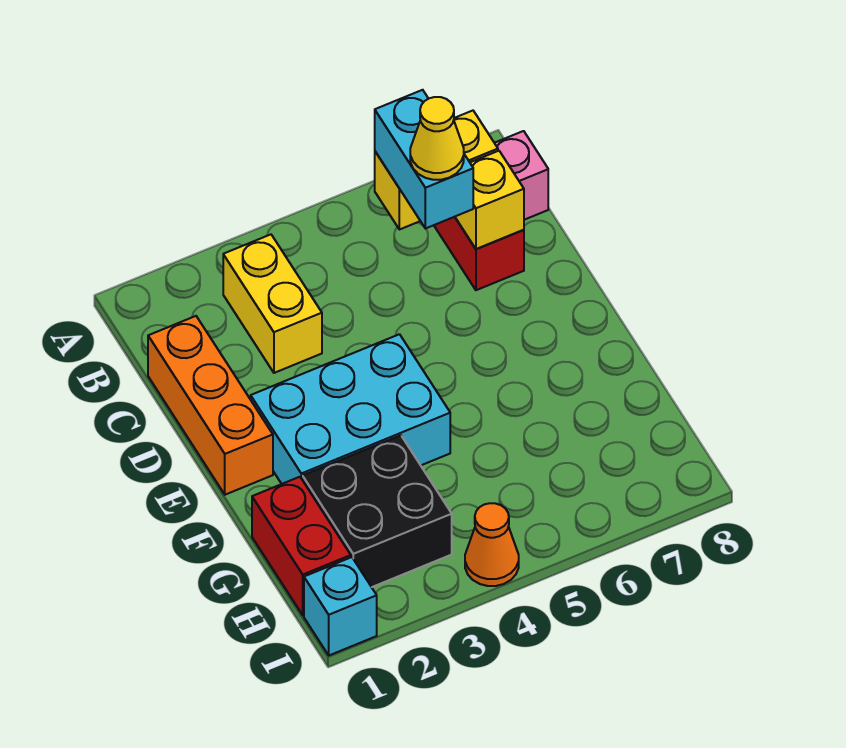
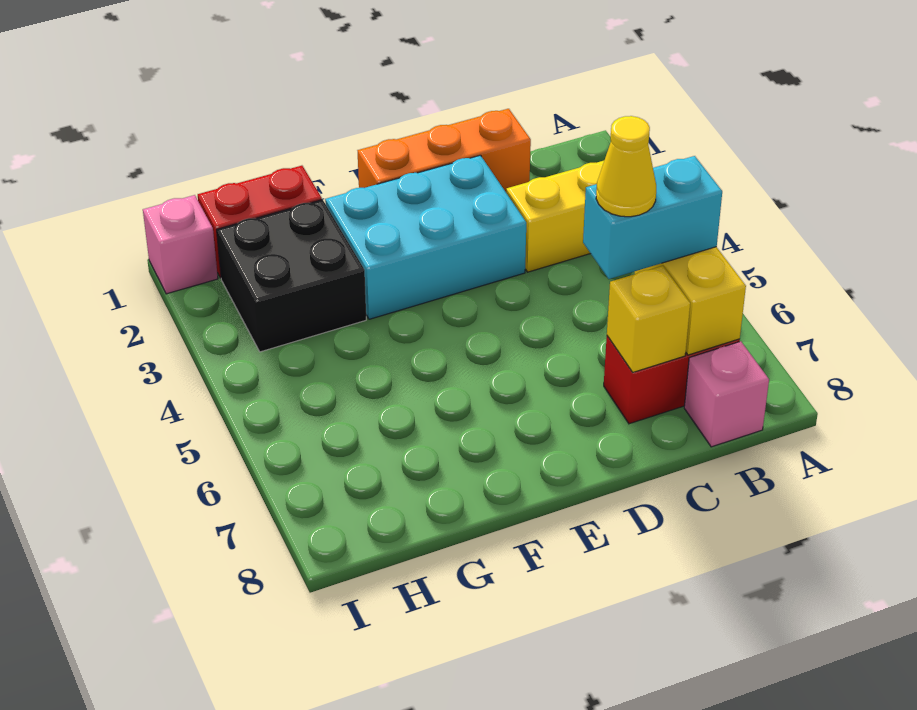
cyan 2x3 brick [251,334,450,484] -> cyan 2x3 brick turned to [325,155,526,319]
cyan 1x1 brick [304,557,377,655] -> pink 1x1 brick [143,195,218,294]
orange 1x1 cone [465,503,519,586] -> none

